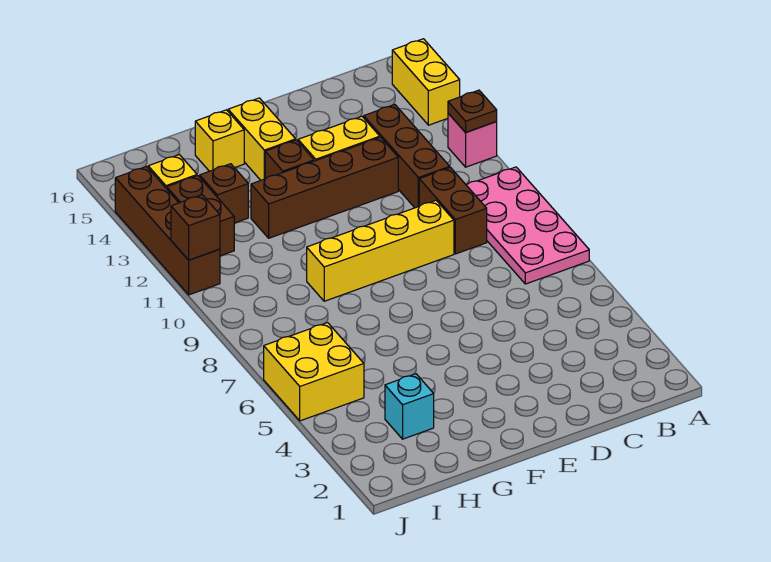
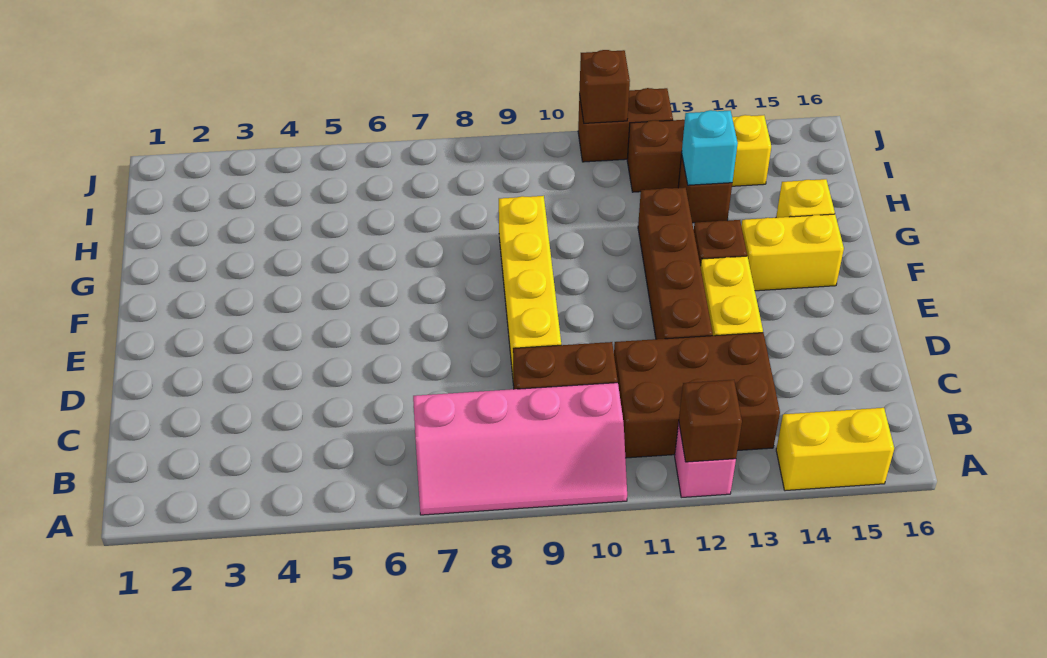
pink 2x4 plate [467,167,589,284] -> pink 2x4 slope [413,383,627,515]
brown 1x1 plate [448,90,497,133] -> brown 1x1 brick [679,380,742,462]
brown 1x3 brick [364,105,450,208] -> brown 2x3 brick [614,333,780,458]
cyan 1x1 brick [385,374,434,439] -> cyan 1x1 brick moved to [682,110,738,185]
yellow 2x2 brick [264,323,364,421] -> none
brown 1x4 brick [115,167,220,295] -> brown 1x2 brick [578,88,673,162]

